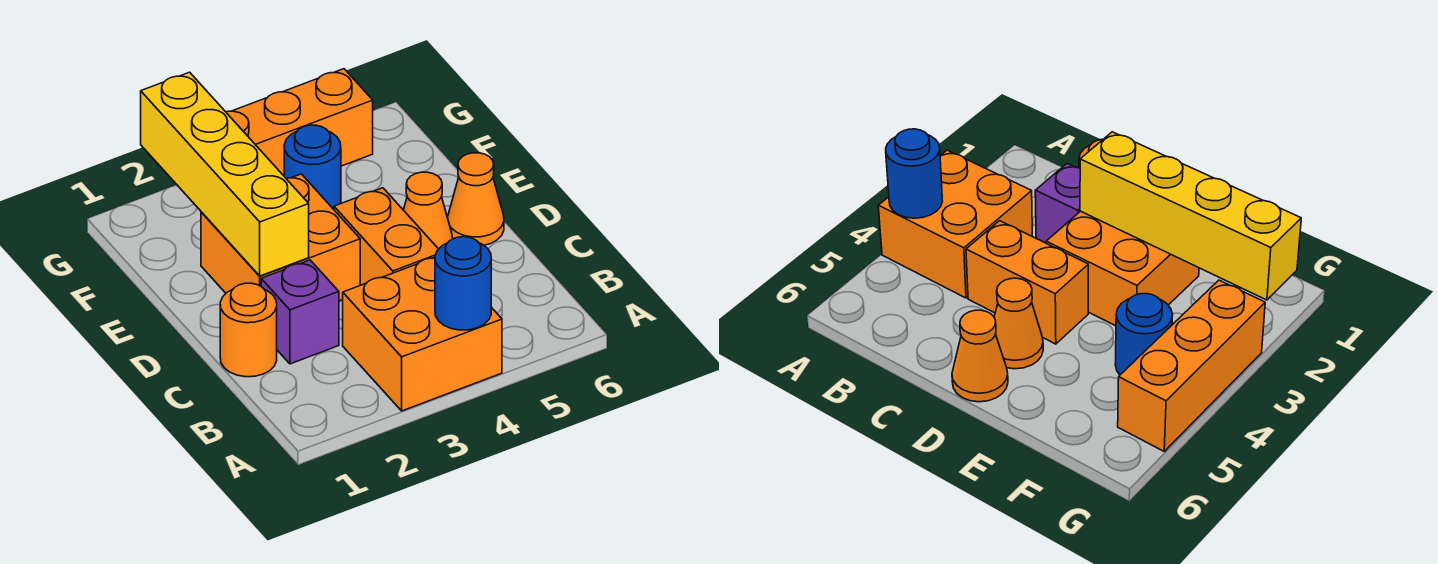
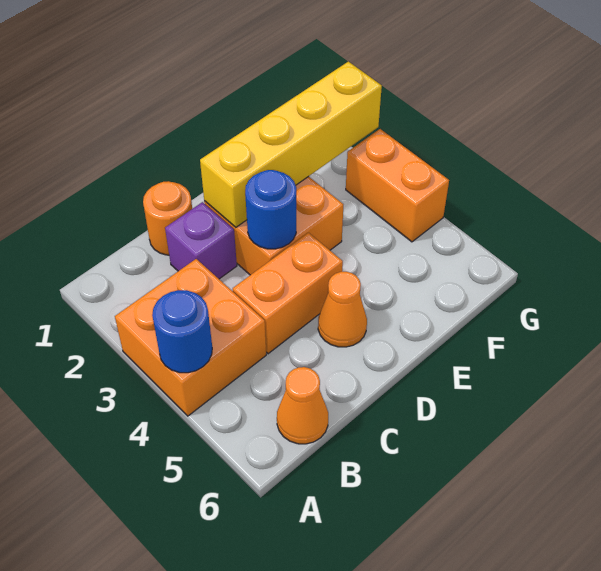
orange 1x1 cone [448,153,504,245] -> orange 1x1 cone moved to [277,367,328,444]
blue 1x1 round brick [284,125,341,209] -> blue 1x1 round brick moved to [245,170,296,249]
orange 1x3 brick [226,69,373,176] -> orange 1x2 brick [346,129,449,242]

